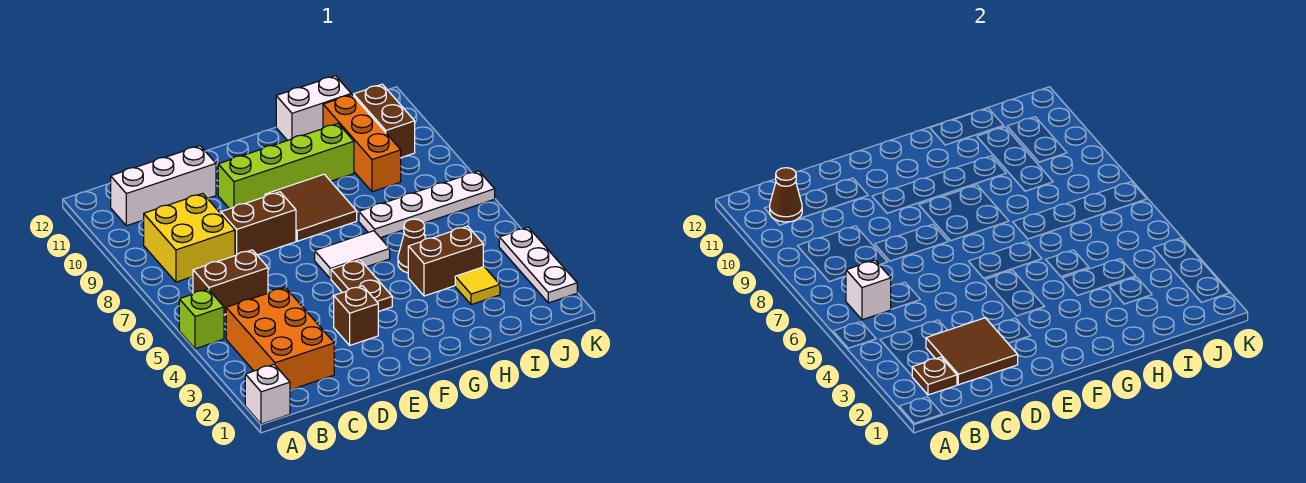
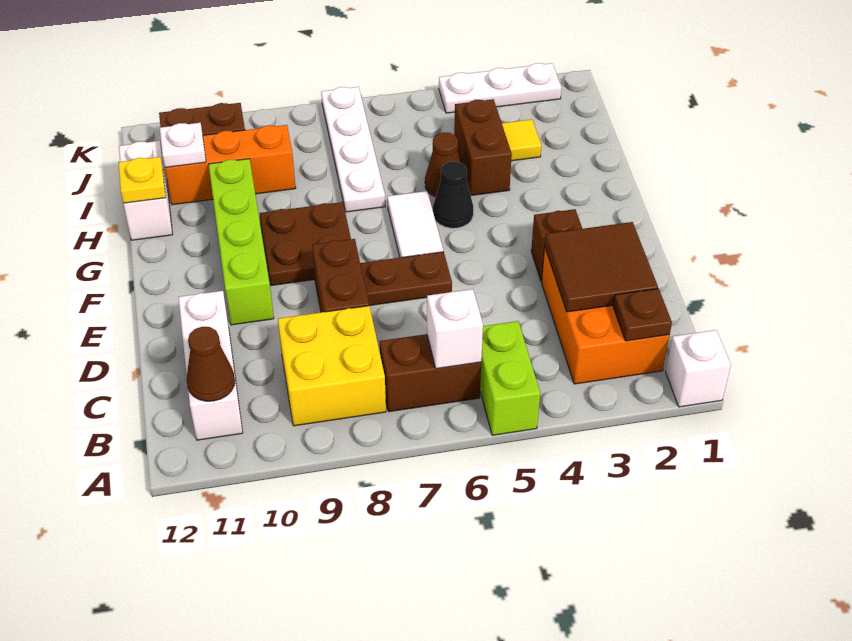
lime 1x1 brick [179,289,224,349] -> lime 1x2 brick [480,321,540,435]
orange 2x3 brick [226,287,334,390] -> orange 2x3 brick turned to [542,249,670,384]
brown 1x2 brick [193,250,268,315] -> brown 1x2 brick turned to [380,334,481,412]
brown 1x2 plate [331,260,392,312] -> brown 1x2 plate moved to [360,252,452,306]
brown 2x2 tile [265,174,357,241] -> brown 2x2 plate [260,202,351,286]
none -> black 1x1 cone [433,161,473,228]
none -> yellow 1x1 plate [118,157,166,203]
none -> white 1x1 plate [160,123,206,167]

